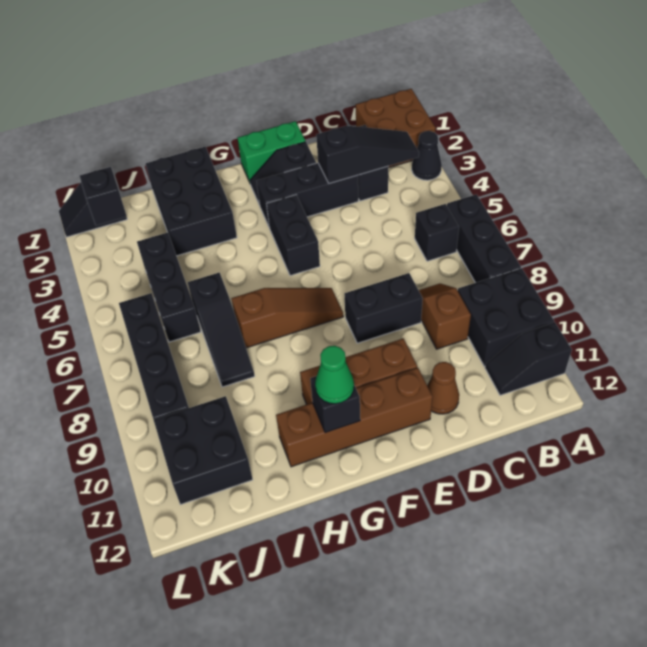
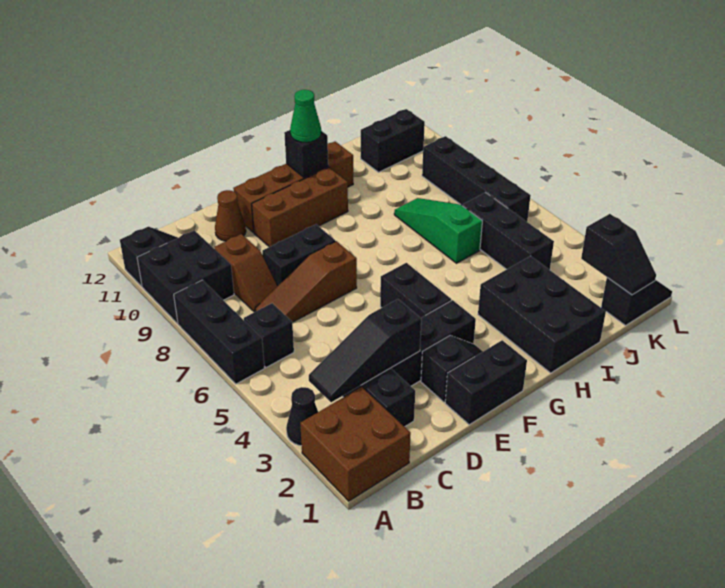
green 1x2 brick [238,121,306,182] -> black 1x2 brick [445,340,527,425]
brown 1x3 slope [231,288,343,348] -> brown 1x3 slope moved to [255,241,357,322]
black 1x3 slope [188,273,255,387] -> green 1x3 slope [394,198,482,263]
black 2x2 brick [154,396,253,505] -> black 1x2 brick [360,109,425,172]

